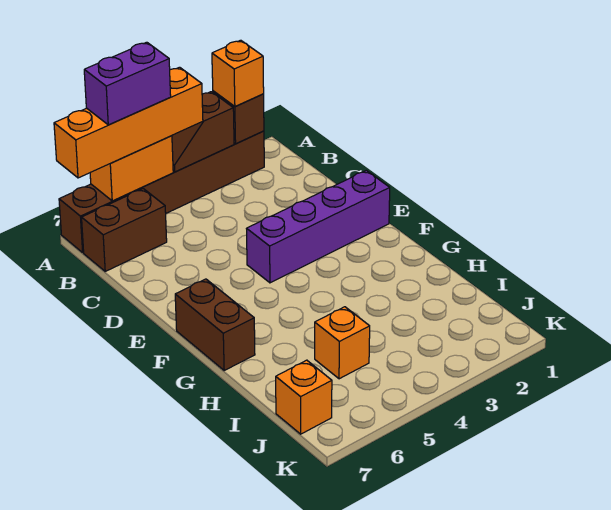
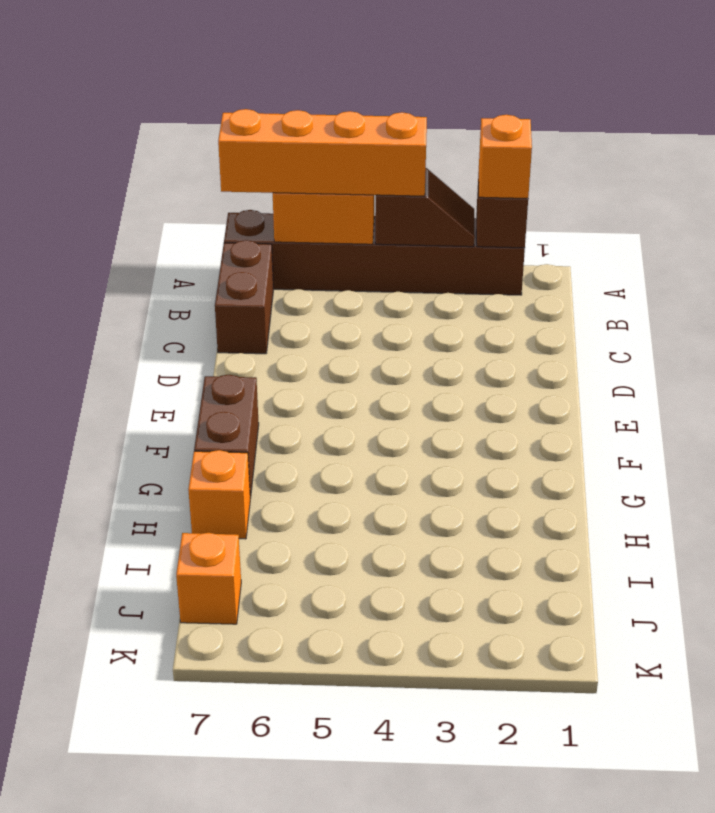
brown 1x2 slope [172,92,234,172] -> brown 1x2 slope turned to [375,168,475,247]
purple 1x2 brick [84,42,171,125] -> none
brown 1x2 brick [82,189,167,271] -> brown 1x2 brick turned to [215,240,273,354]
purple 1x4 brick [246,170,390,283] -> none
orange 1x1 brick [315,307,370,379] -> orange 1x1 brick moved to [188,450,250,539]

